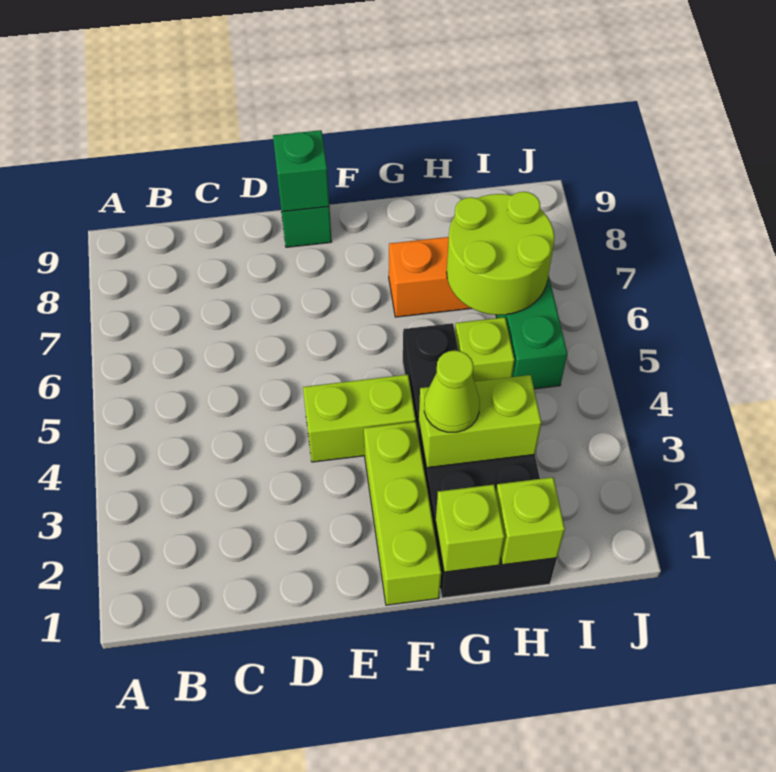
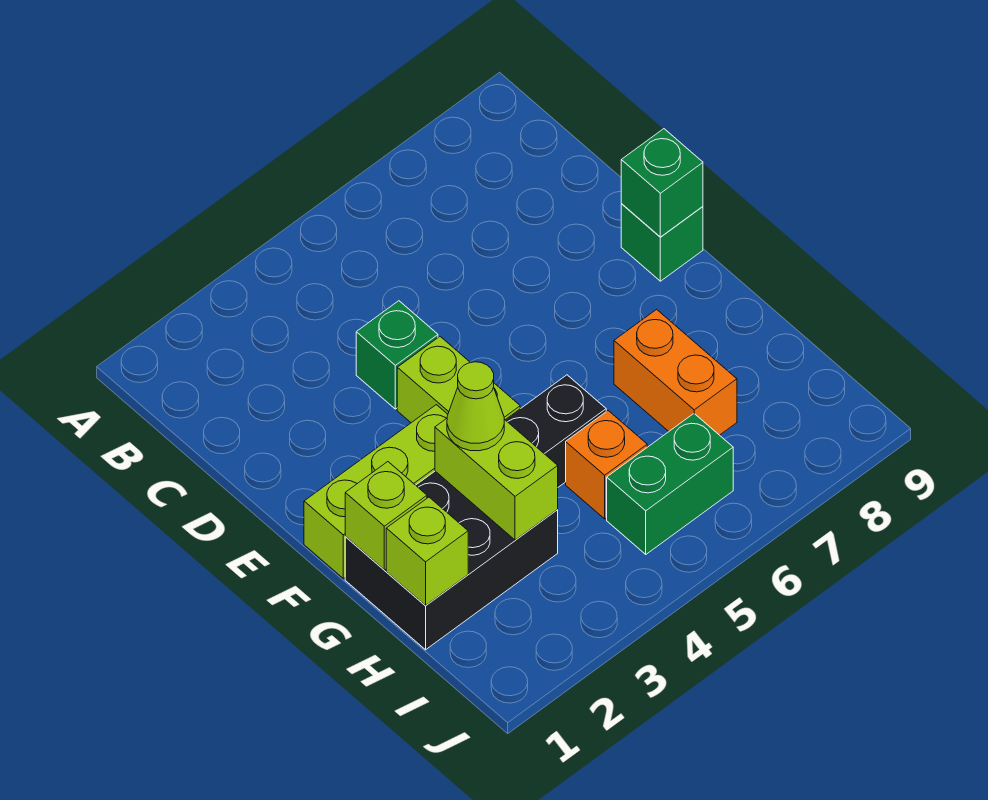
none -> green 1x1 brick [356,301,438,409]
lime 1x1 brick [455,317,514,382] -> orange 1x1 brick [566,411,647,519]
lime 2x2 round brick [447,192,554,315] -> none

